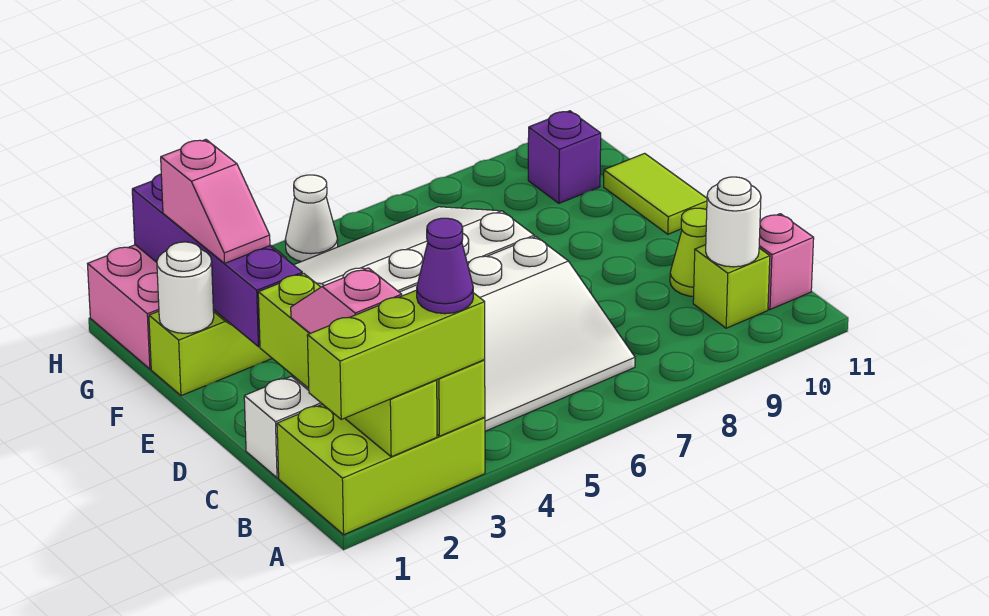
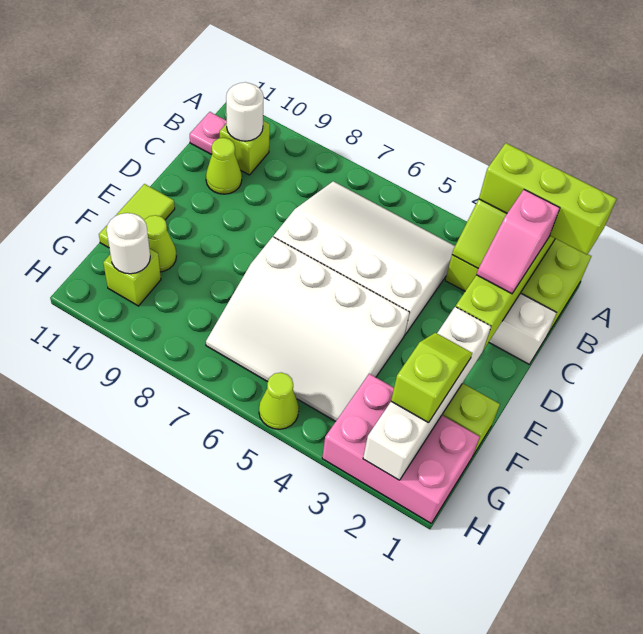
purple 1x1 cone [417,218,473,314] -> none
pink 1x1 brick [759,214,814,309] -> pink 1x1 plate [190,112,227,155]
purple 1x4 brick [132,174,302,347] -> white 1x4 brick [363,307,491,480]
white 1x1 round brick [157,242,214,333] -> white 1x1 round brick moved to [106,213,150,274]
pink 1x2 slope [161,140,270,263] -> lime 1x2 slope [391,333,472,423]
none -> lime 1x1 cone [144,215,176,272]
purple 1x1 brick [528,111,601,203] -> lime 1x1 brick [103,248,161,306]
white 1x1 cone [285,175,338,262] -> lime 1x1 cone [259,373,299,429]

